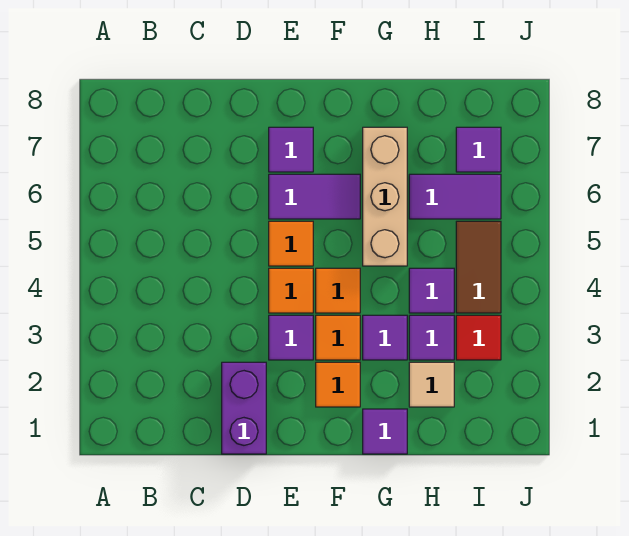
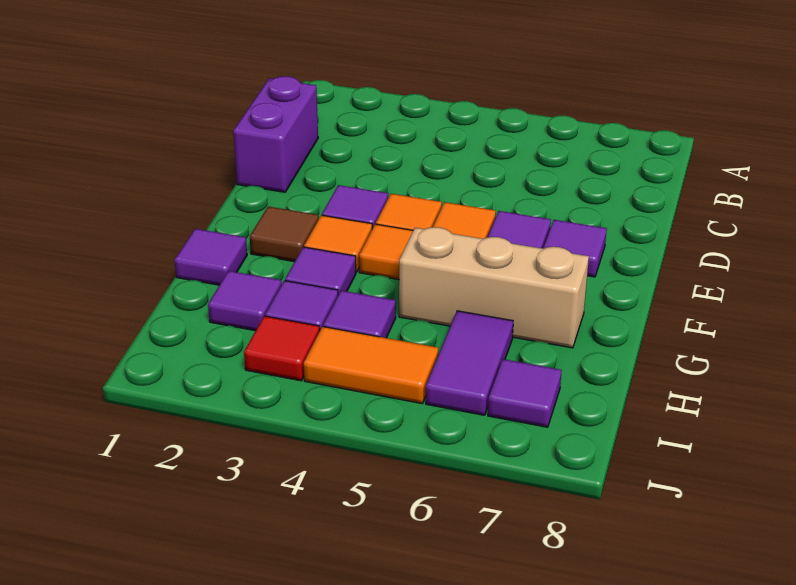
purple 1x2 brick [222,362,266,454] -> purple 1x2 brick turned to [233,76,318,192]
orange 1x1 tile [316,362,360,407] -> brown 1x1 tile [250,207,319,262]
tan 1x1 tile [409,362,454,407] -> purple 1x1 tile [208,271,282,331]
brown 1x2 tile [456,221,501,313] -> orange 1x2 tile [304,327,438,404]

